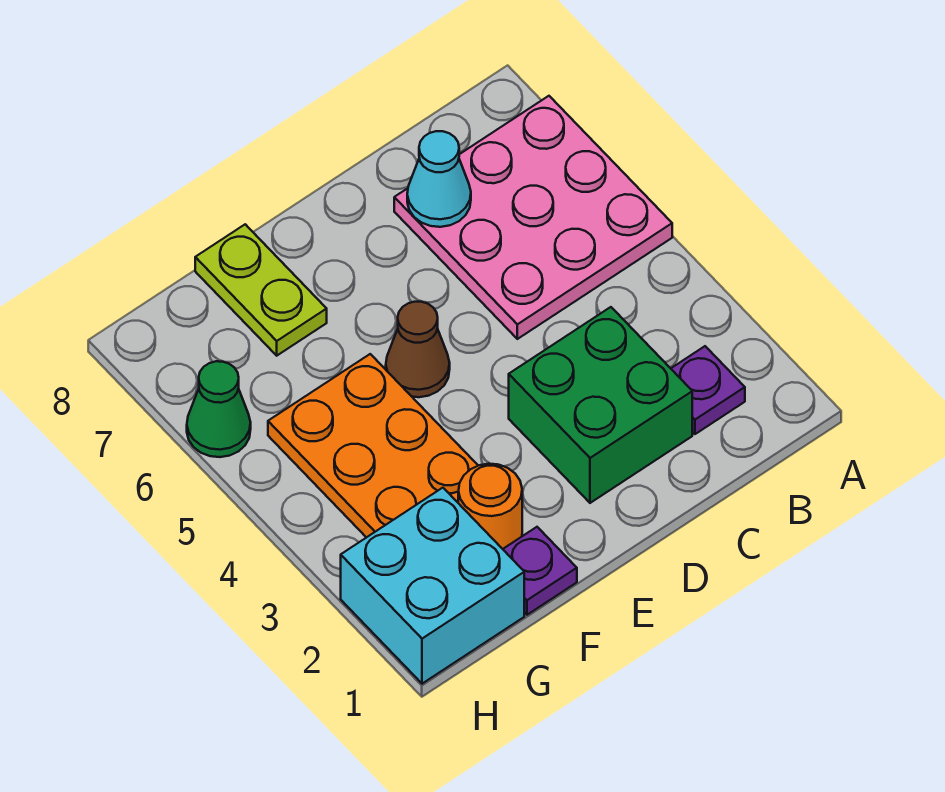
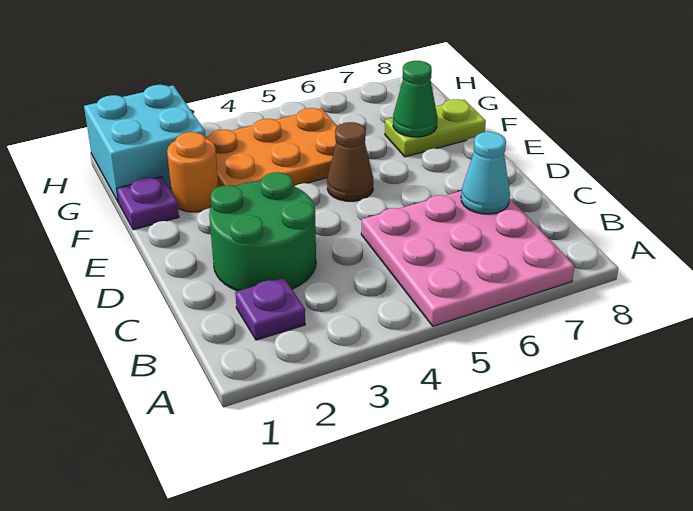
green 2x2 brick [509,307,692,503] -> green 2x2 round brick [209,172,316,291]
green 1x1 cone [187,361,251,457] -> green 1x1 cone moved to [393,61,437,137]

